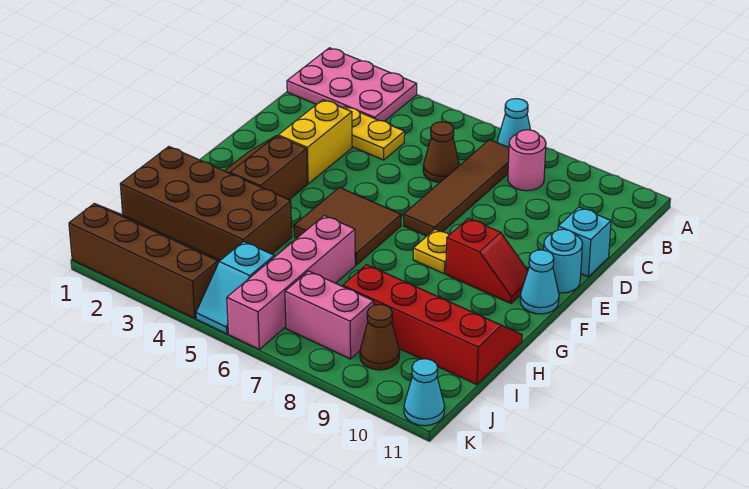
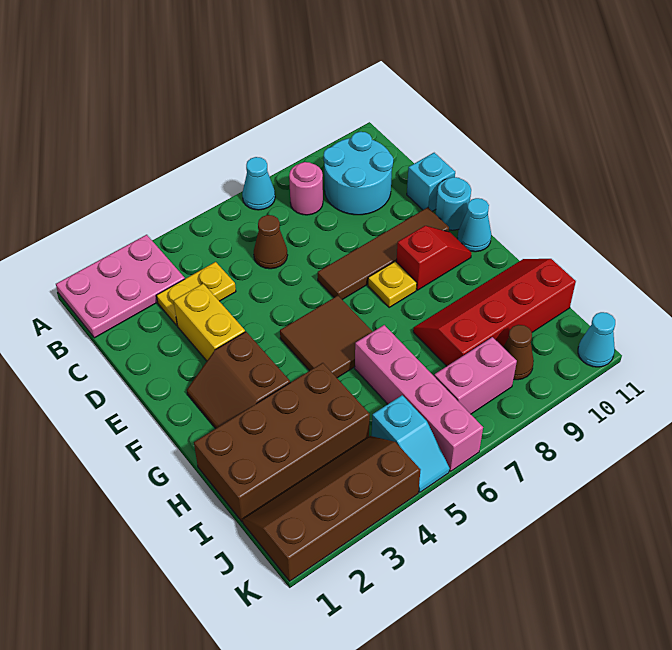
brown 1x4 tile [404,140,509,236] -> brown 1x4 tile turned to [318,207,449,300]
none -> cyan 2x2 round brick [324,132,393,215]

